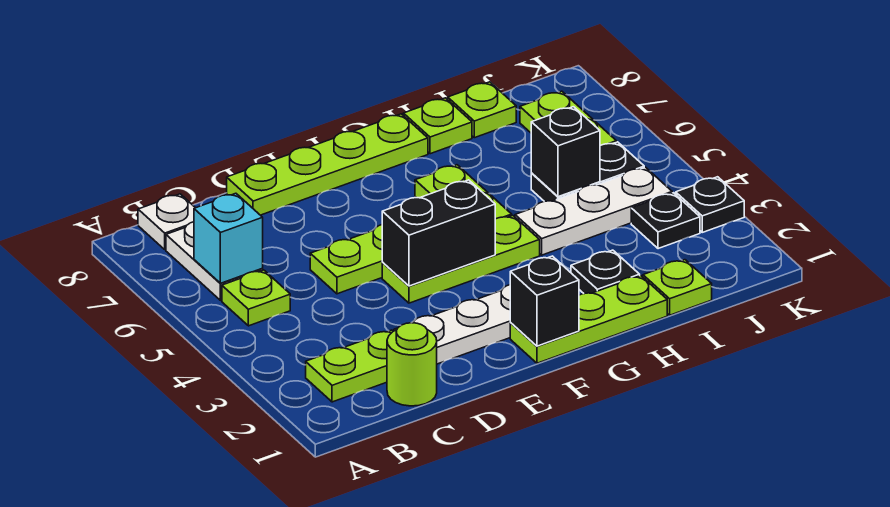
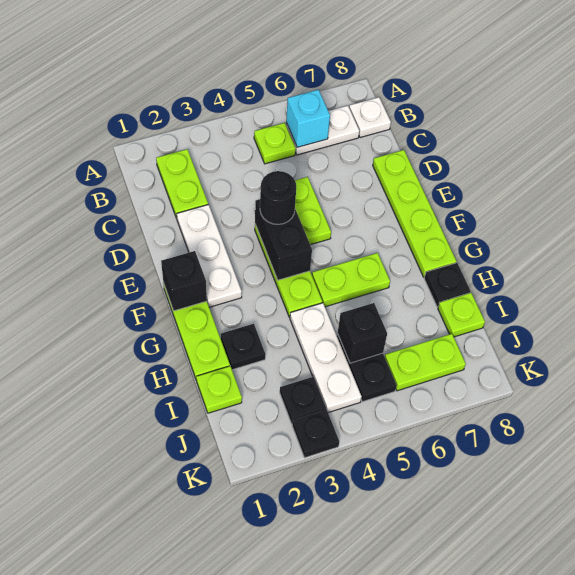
lime 1x1 round brick [387,323,437,406] -> none
none -> black 1x1 round brick [260,171,296,224]
lime 1x1 plate [403,98,472,154] -> black 1x1 plate [424,263,471,307]

